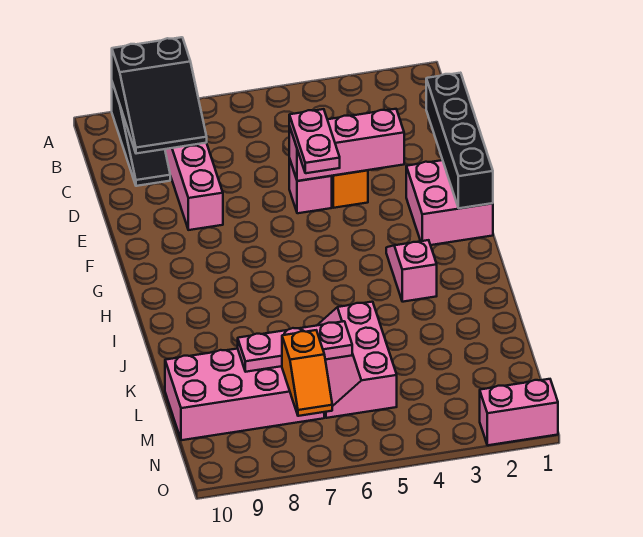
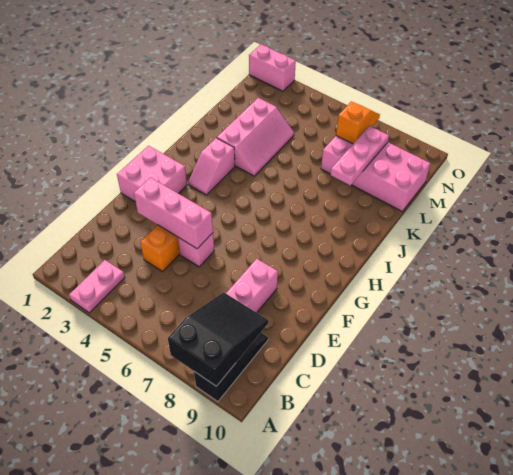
black 1x4 brick [426,73,493,208] -> none
pink 1x2 plate [289,109,340,173] -> pink 1x2 plate moved to [69,260,125,313]
pink 2x3 slope [318,302,397,418] -> pink 2x3 slope moved to [217,98,294,176]
pink 1x3 plate [238,321,352,372] -> pink 1x3 plate turned to [330,126,389,186]

